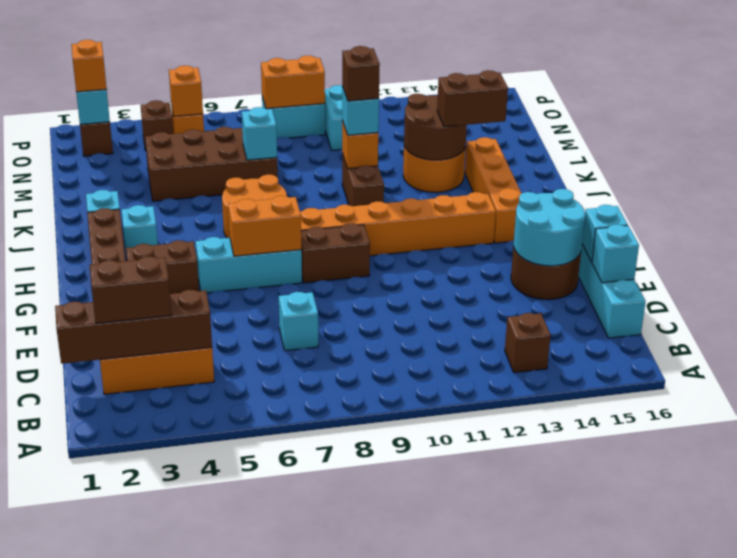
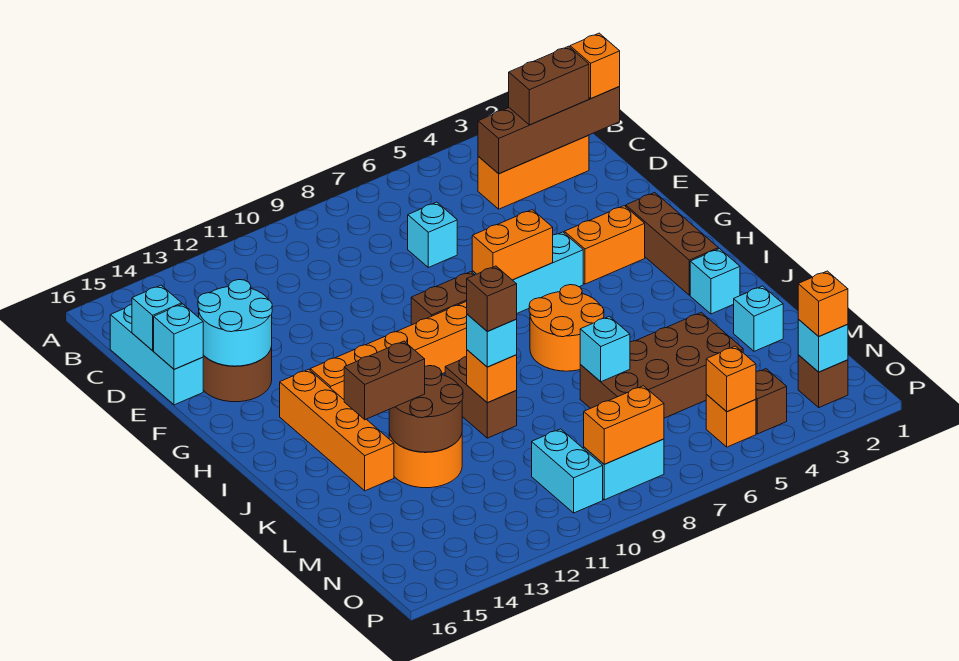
brown 1x1 brick [505,313,551,373] -> none
none -> orange 1x1 brick [570,33,620,98]
brown 1x2 brick [126,240,199,294] -> orange 1x2 brick [564,206,645,284]
cyan 1x1 brick [121,205,158,259] -> cyan 1x1 brick moved to [734,286,783,351]

